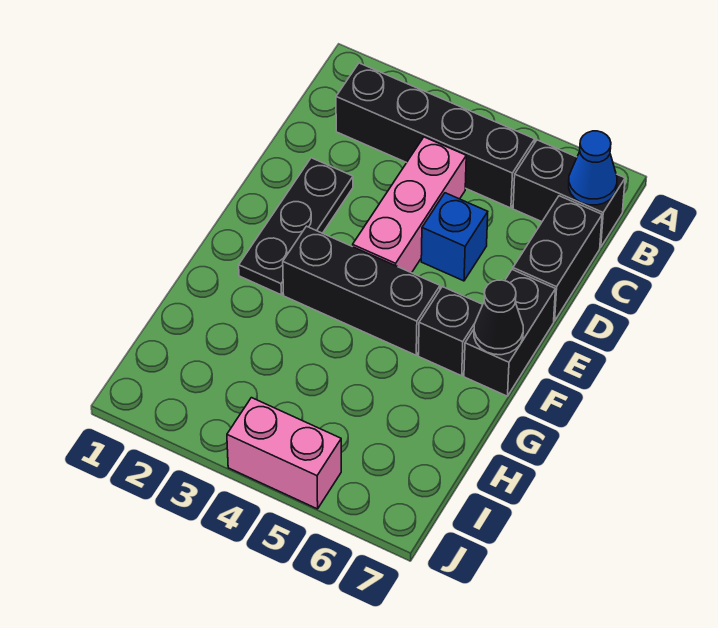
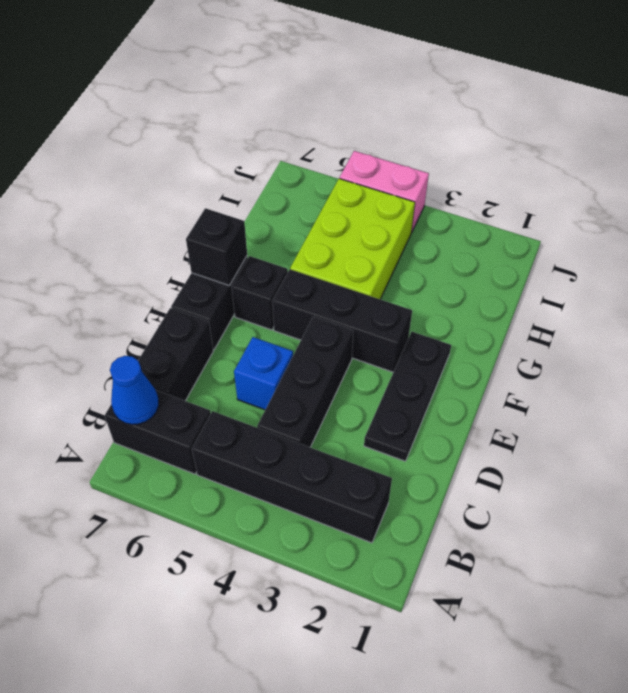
pink 1x3 brick [353,137,466,273] -> black 1x3 brick [257,317,353,447]
black 1x1 cone [474,280,523,355] -> black 1x1 brick [186,208,247,285]
none -> lime 2x3 brick [290,179,415,299]

